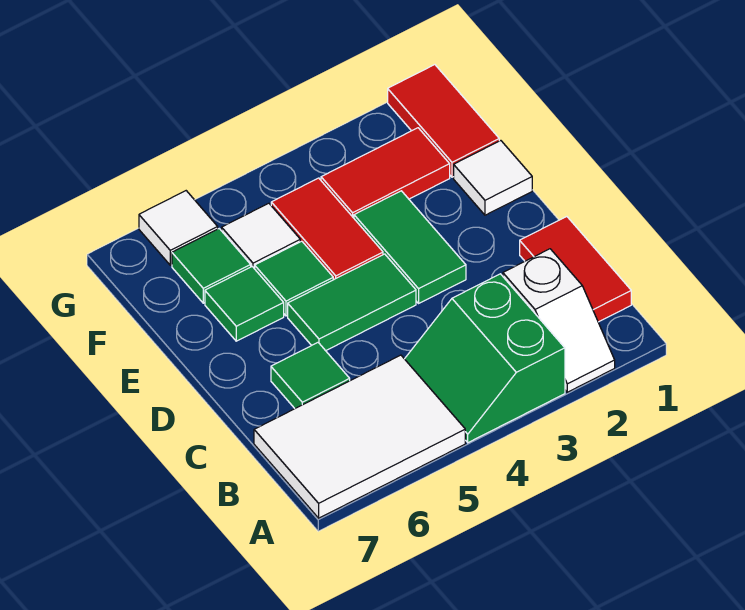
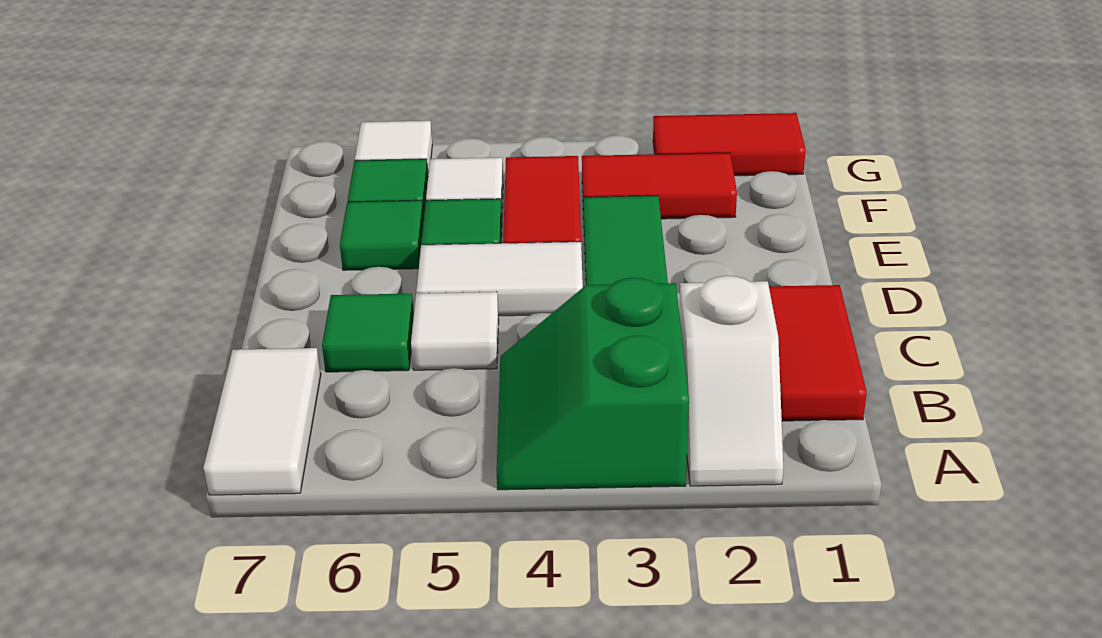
white 2x3 tile [254,355,465,518] -> white 1x2 tile [203,348,321,495]
green 1x2 tile [288,254,416,351] -> white 1x2 tile [416,242,583,316]
white 1x1 tile [454,141,532,215] -> white 1x1 tile moved to [411,292,499,370]
red 1x2 tile [388,65,499,177] -> red 1x2 tile turned to [653,113,806,176]

